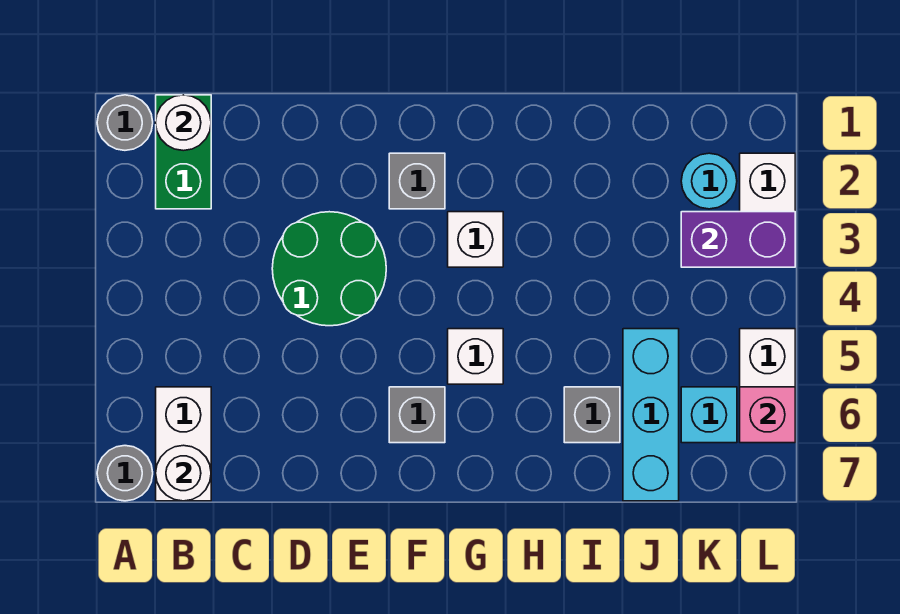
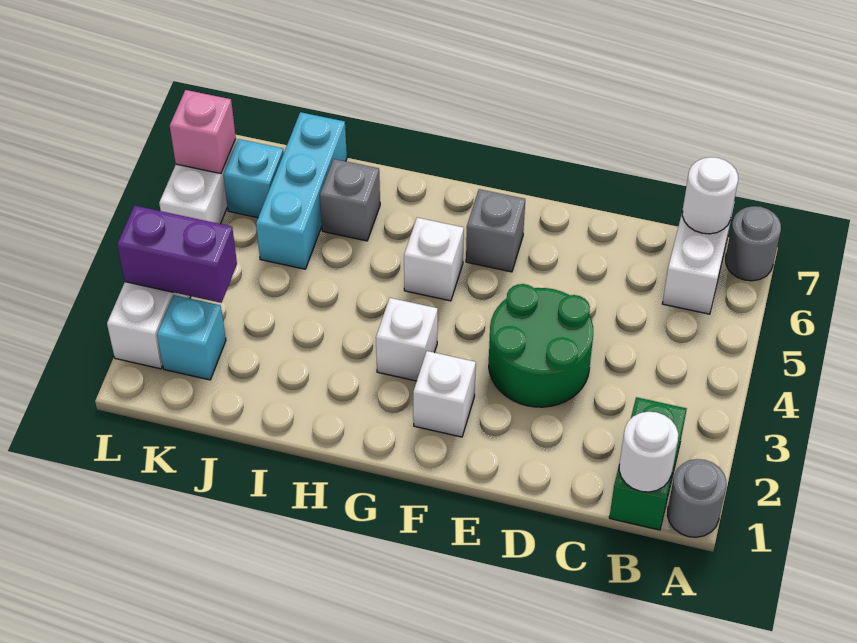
grey 1x1 brick [389,153,445,209] -> white 1x1 brick [413,351,476,437]
cyan 1x1 round brick [681,153,737,209] -> cyan 1x1 brick [157,295,226,380]

